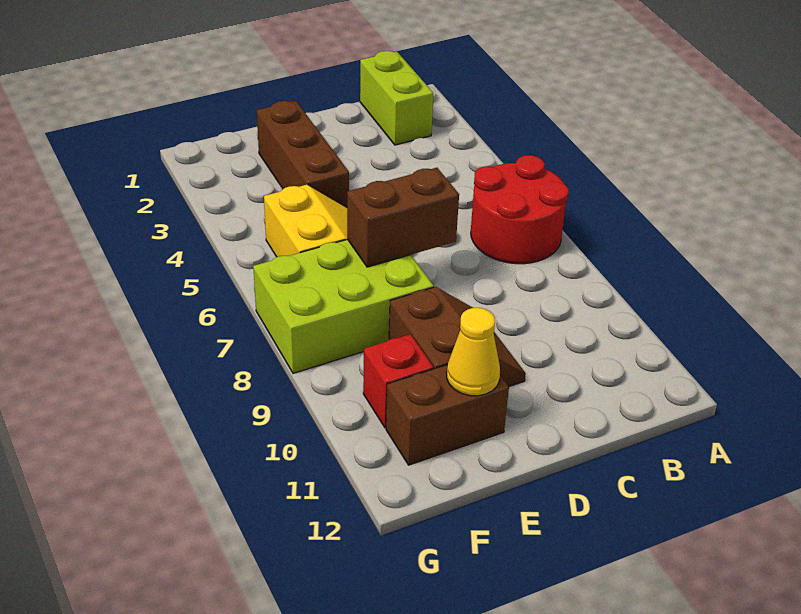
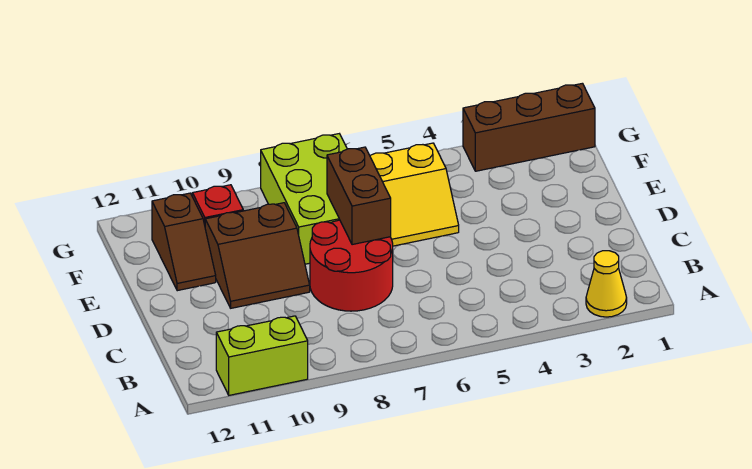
red 2x2 round brick [471,155,569,264] -> red 2x2 round brick moved to [310,220,393,311]
lime 1x2 brick [360,51,433,145] -> lime 1x2 brick moved to [216,316,308,395]
brown 1x3 brick [257,101,349,207] -> brown 1x3 brick moved to [463,83,595,171]
brown 1x2 brick [386,365,509,465] -> brown 1x2 slope [152,193,216,291]
yellow 1x1 cone [447,308,500,396] -> yellow 1x1 cone moved to [586,251,627,317]

